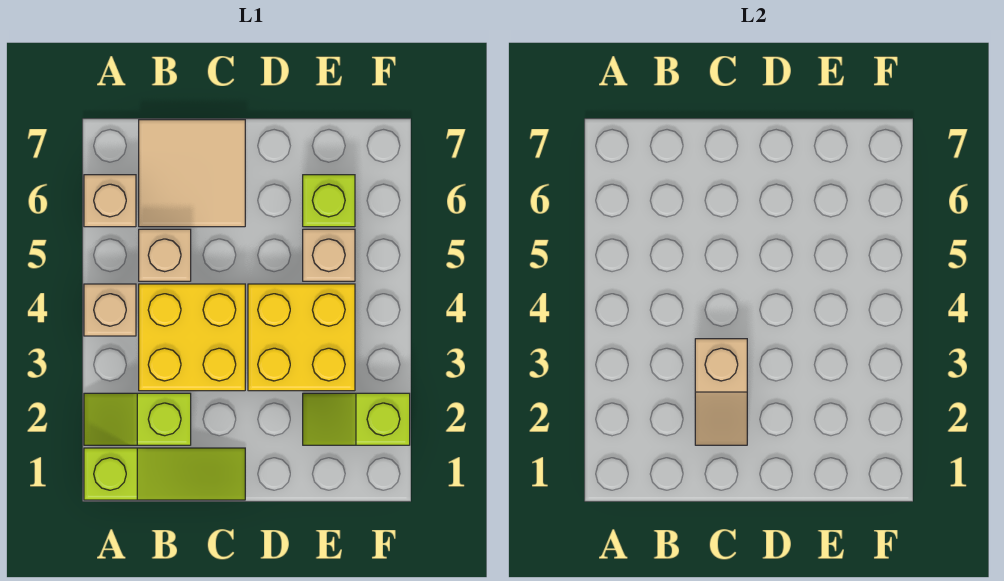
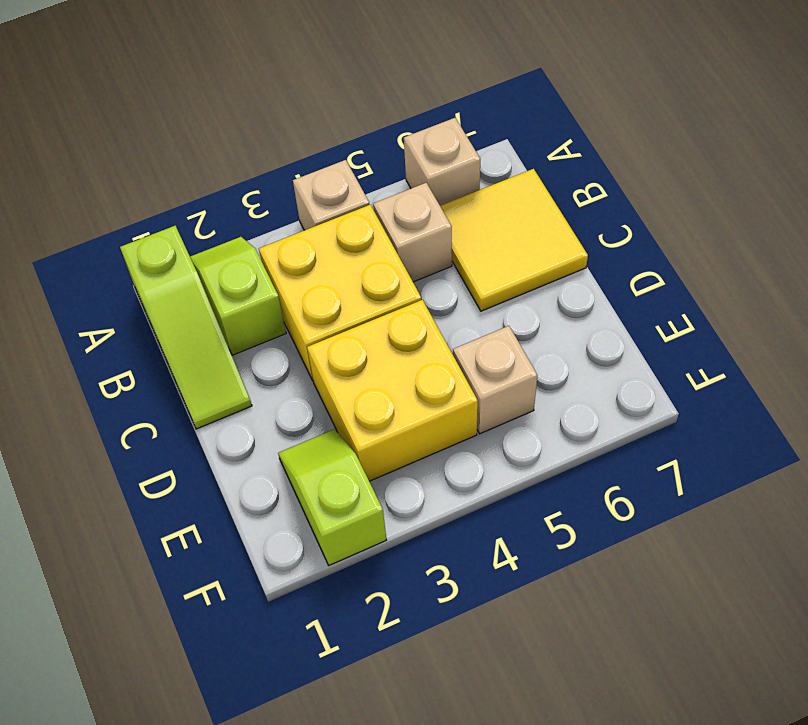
tan 2x2 tile [139,120,245,227] -> yellow 2x2 tile [440,169,588,311]
tan 1x2 slope [695,339,747,445] -> none
lime 1x1 brick [303,175,355,227] -> none

